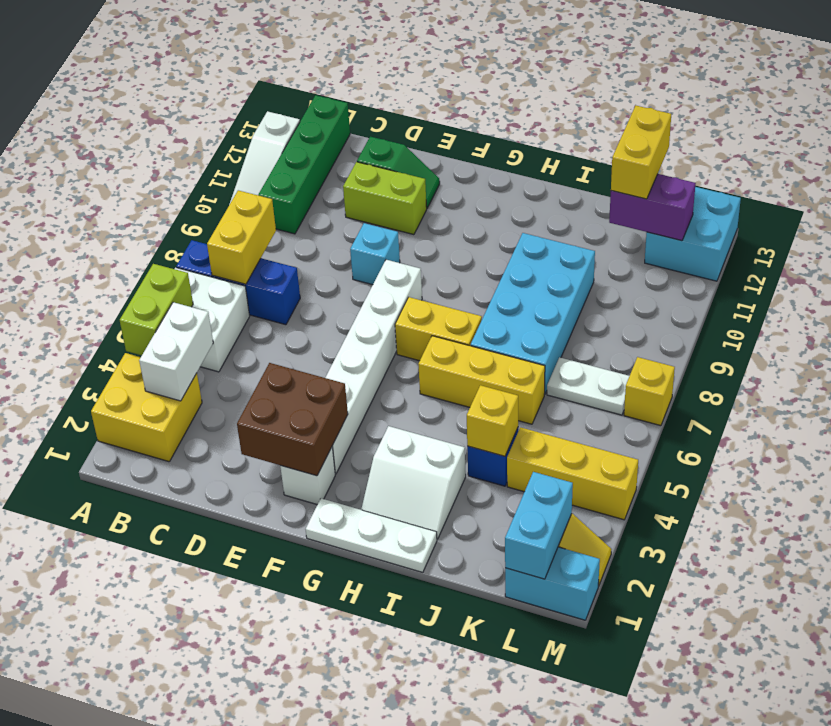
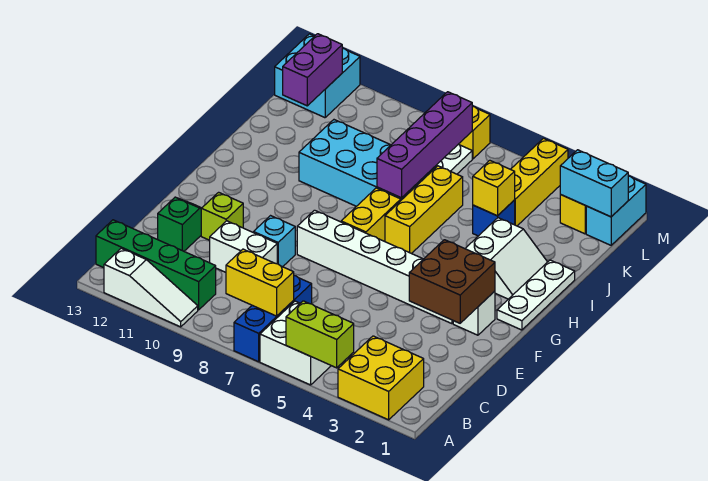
white 1x2 brick [139,302,213,401] -> white 1x2 brick moved to [210,221,277,272]
lime 1x2 brick [343,162,427,235] -> lime 1x1 brick [201,192,243,240]
none -> purple 1x4 brick [377,92,472,198]
yellow 1x2 brick [611,106,671,199] -> none

